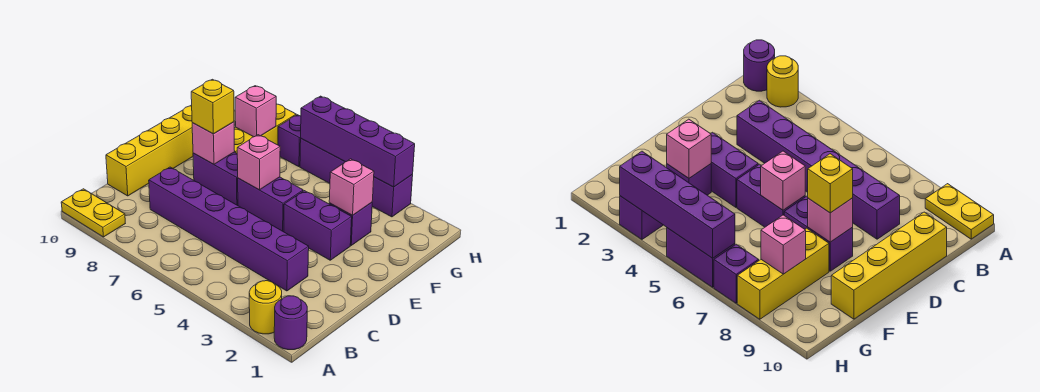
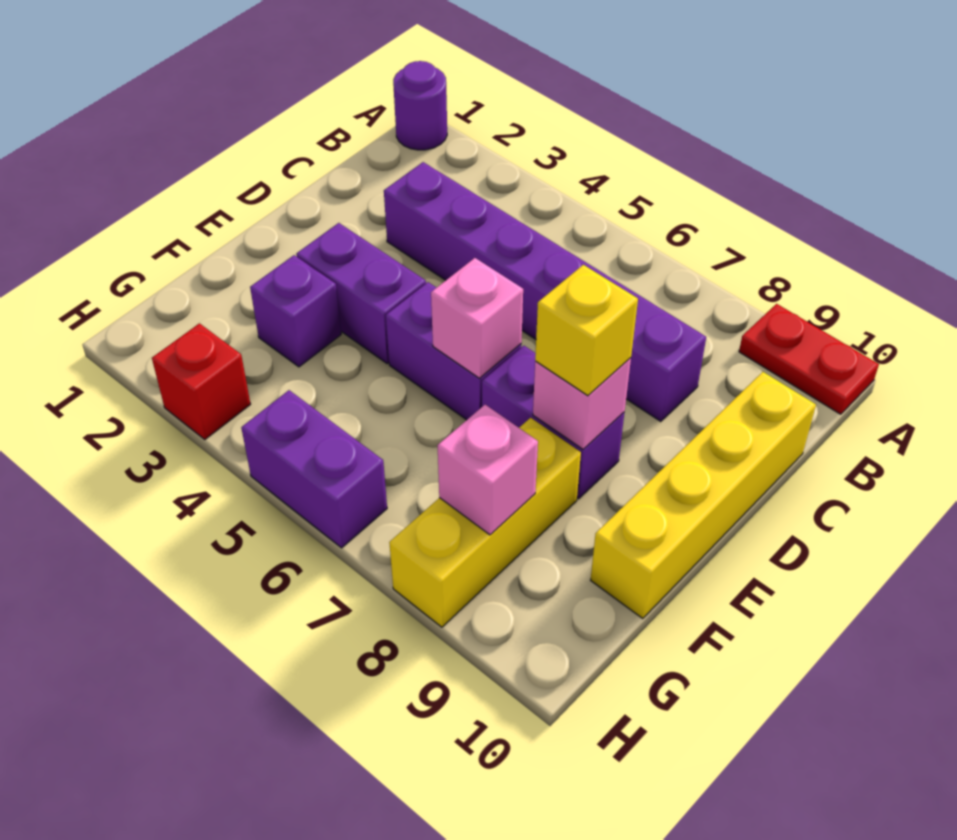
yellow 1x1 round brick [249,281,282,334] -> none
yellow 1x2 plate [61,189,125,237] -> red 1x2 plate [739,304,879,414]
pink 1x1 brick [329,159,374,215] -> none
purple 1x1 brick [372,175,413,217] -> red 1x1 brick [152,324,251,439]
purple 1x4 brick [301,96,415,187] -> none
purple 1x1 brick [278,115,301,167] -> none

